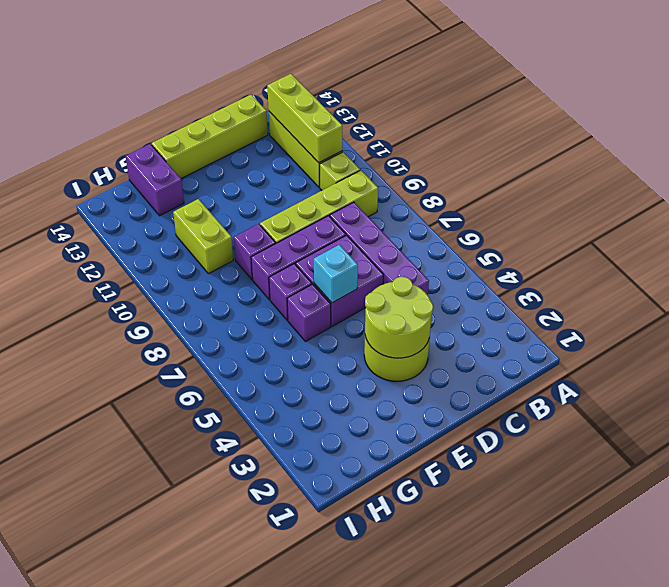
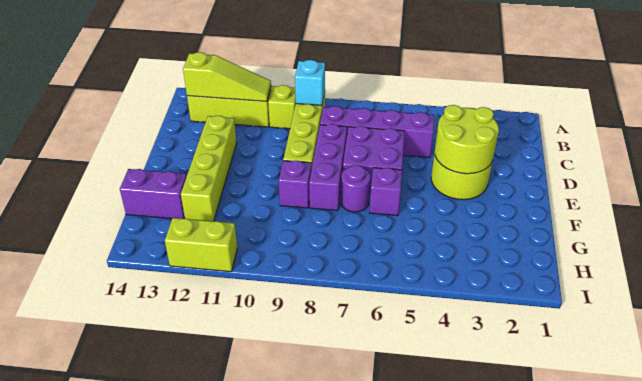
lime 1x3 brick [267,74,342,163] -> lime 1x3 slope [183,52,271,102]
lime 1x4 brick [152,95,268,179] -> lime 1x4 brick moved to [181,116,237,221]
cyan 1x1 brick [314,245,358,303] -> cyan 1x1 brick moved to [295,60,325,105]
purple 1x1 brick [269,264,312,320] -> purple 1x1 round brick [341,165,371,212]
lime 1x2 brick [173,199,233,274] -> lime 1x2 brick moved to [165,218,237,272]

